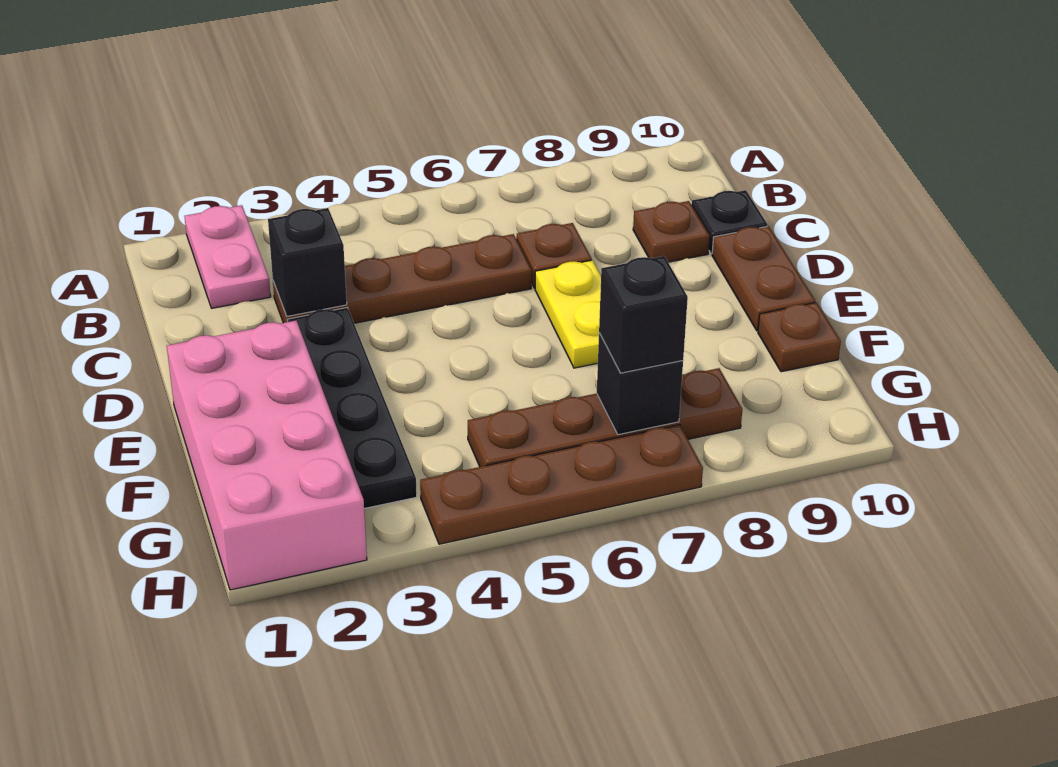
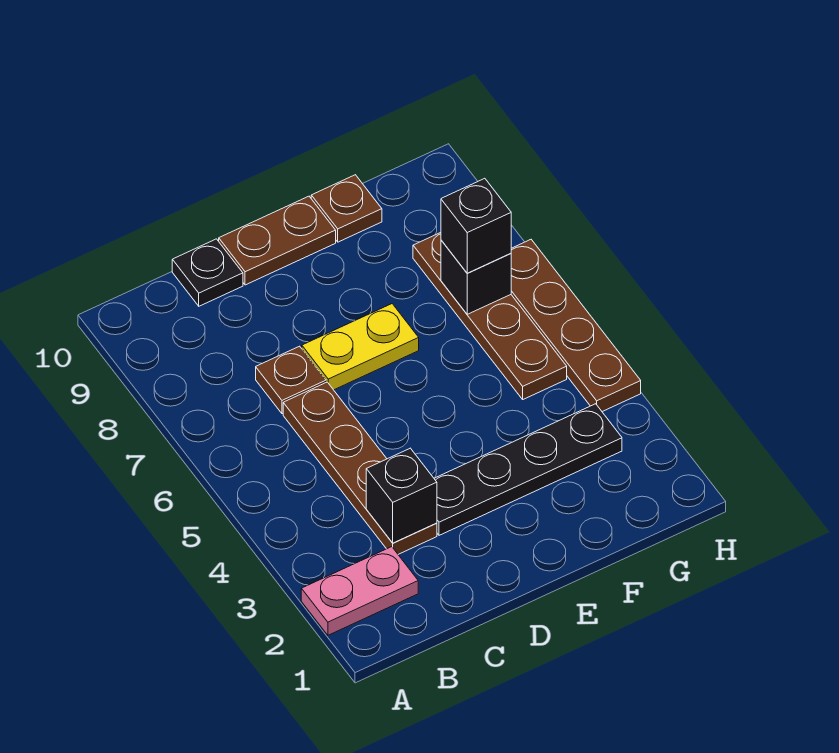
brown 1x1 plate [633,201,710,262] -> none
pink 2x4 brick [167,321,367,590] -> none

